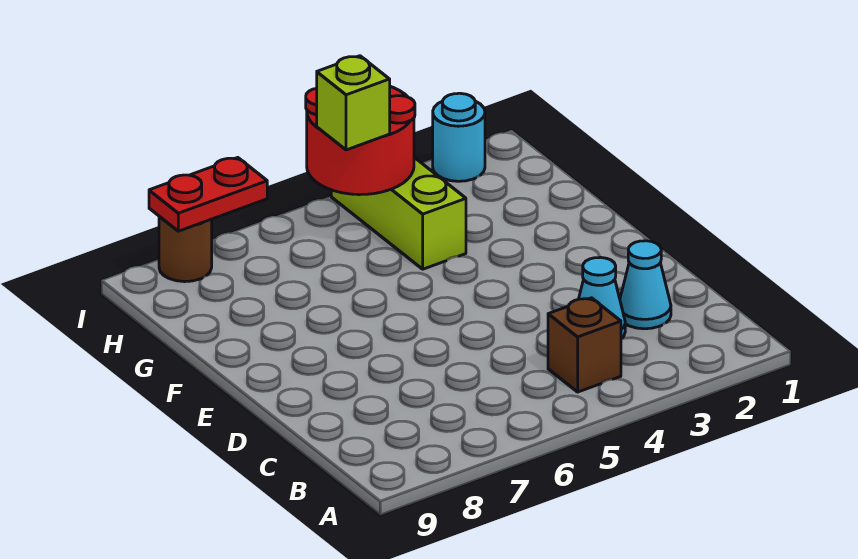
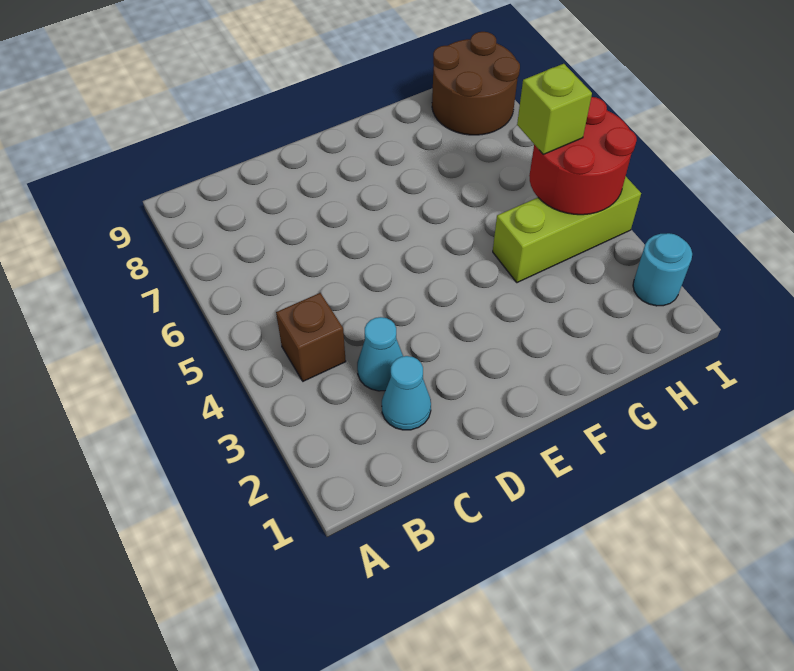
red 1x2 plate [149,158,267,231] -> none
brown 1x1 round brick [159,216,212,282] -> brown 2x2 round brick [432,32,520,135]

